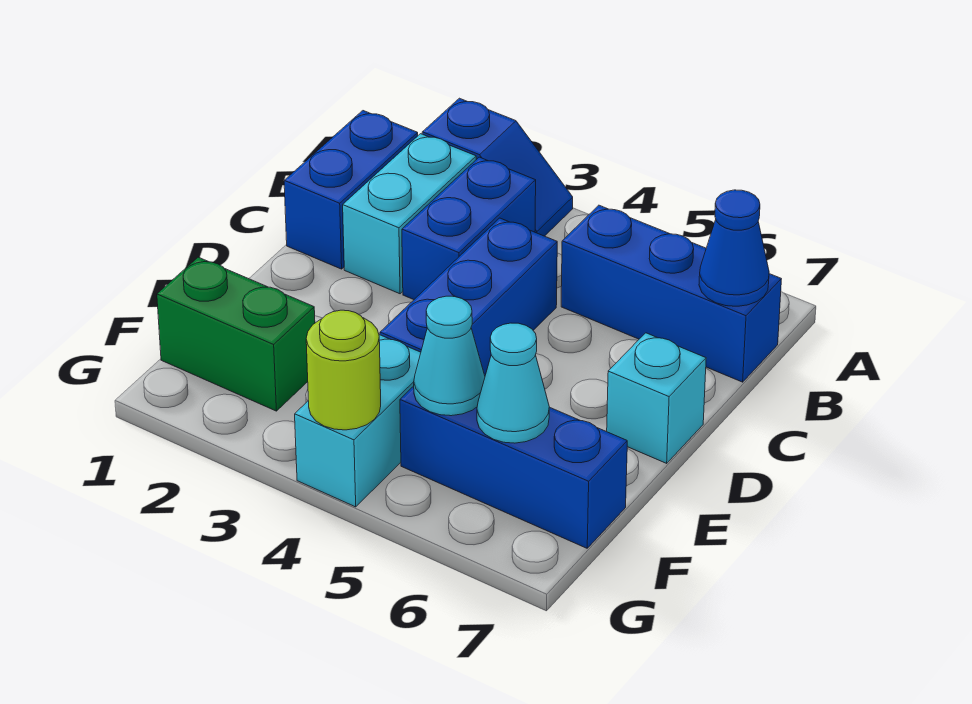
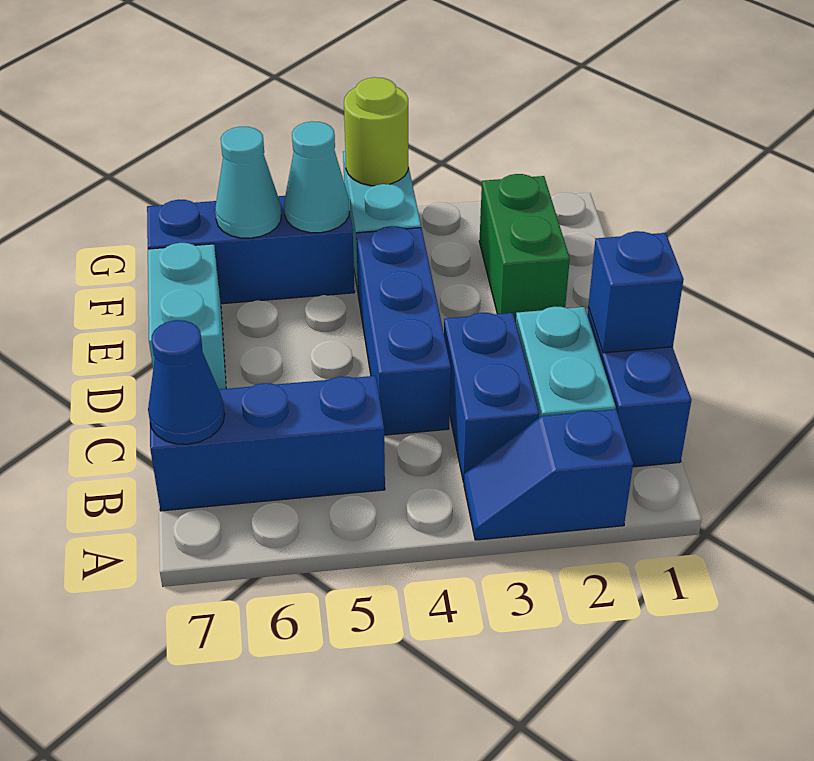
none -> blue 1x1 brick [588,231,684,353]
cyan 1x1 brick [607,333,706,463] -> cyan 1x2 brick [148,243,226,389]
green 1x2 brick [157,257,315,411] -> green 1x2 brick turned to [479,174,570,322]

